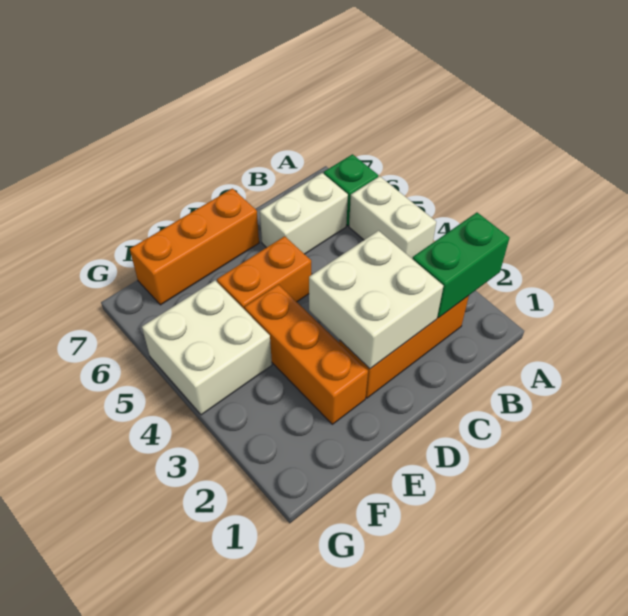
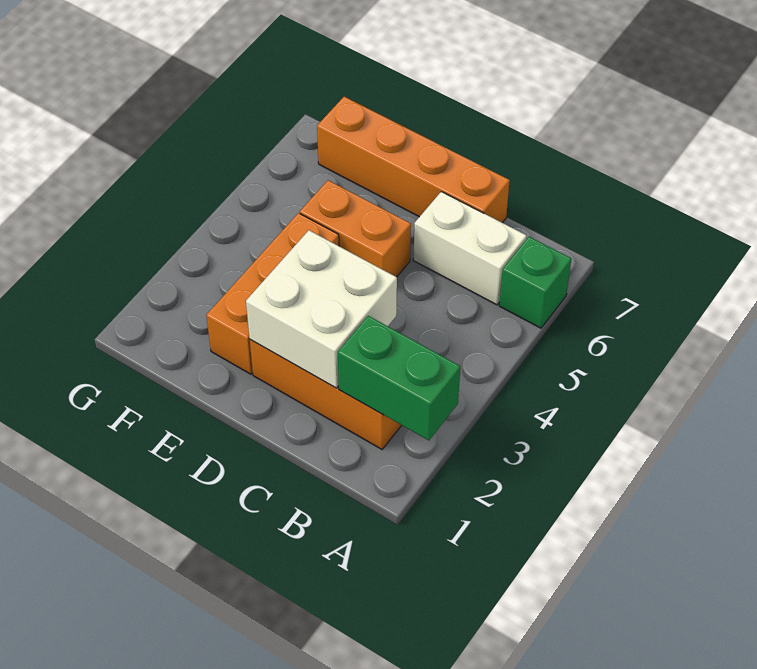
white 1x2 brick [349,176,436,258] -> none
orange 1x3 brick [130,188,259,305] -> orange 1x4 brick [317,97,510,223]
white 2x2 brick [142,280,272,415] -> none

